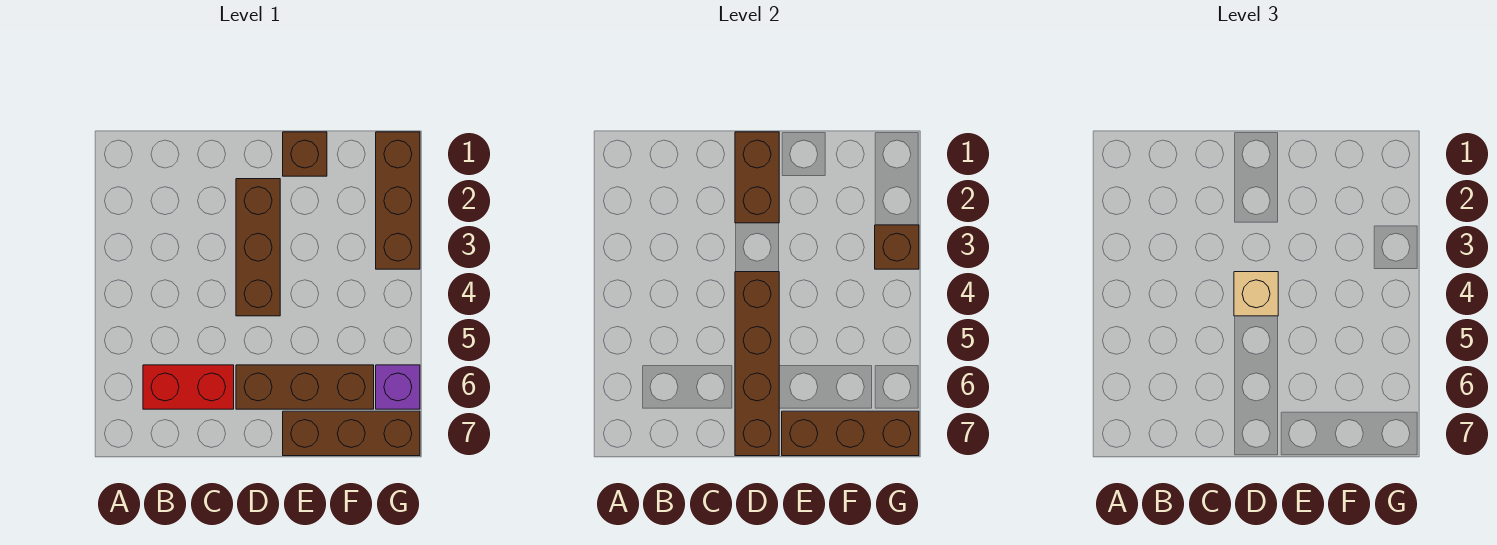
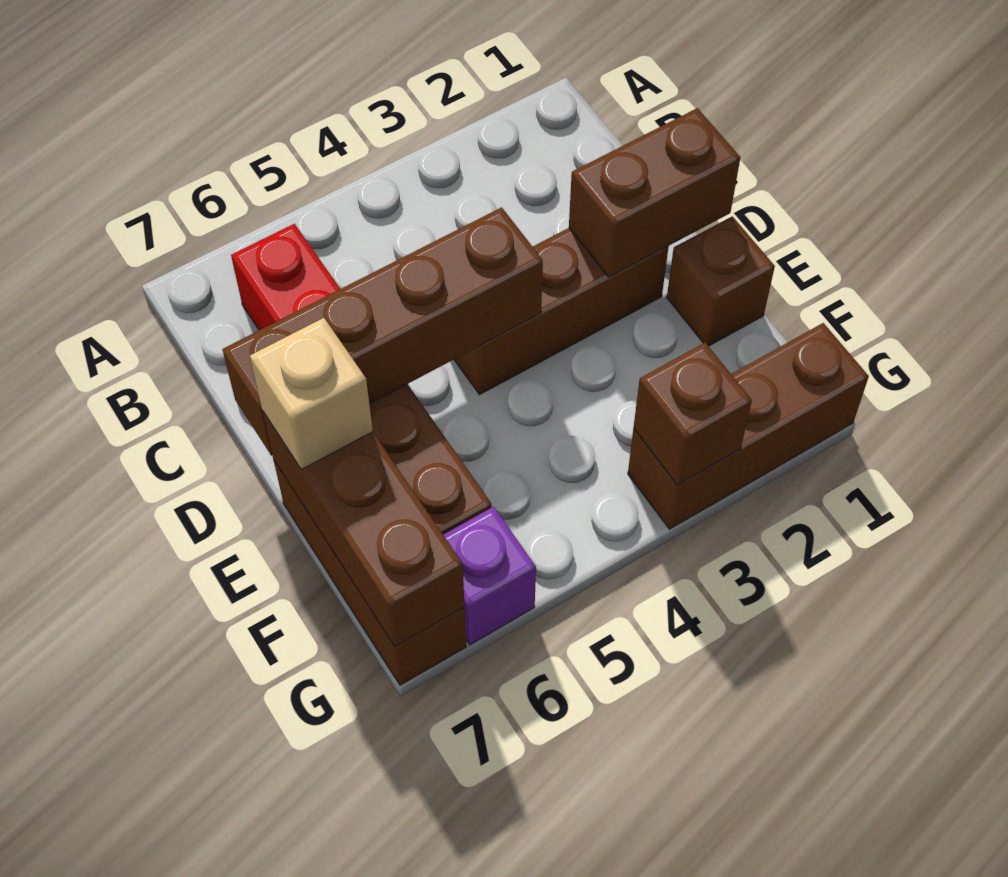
tan 1x1 brick [1234,272,1278,316] -> tan 1x1 brick moved to [250,318,373,470]

